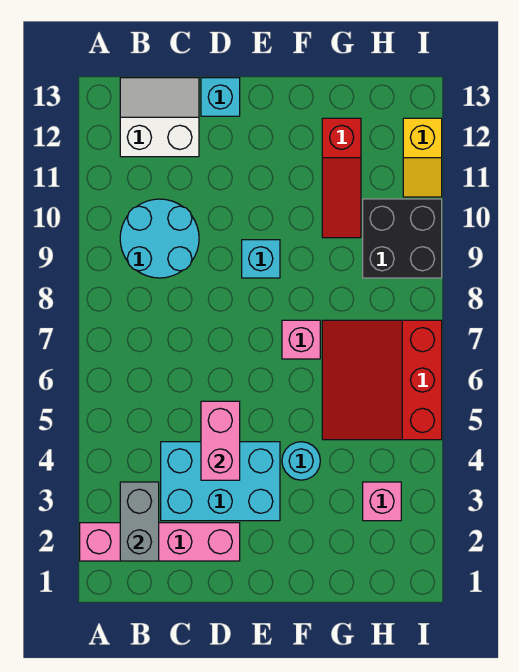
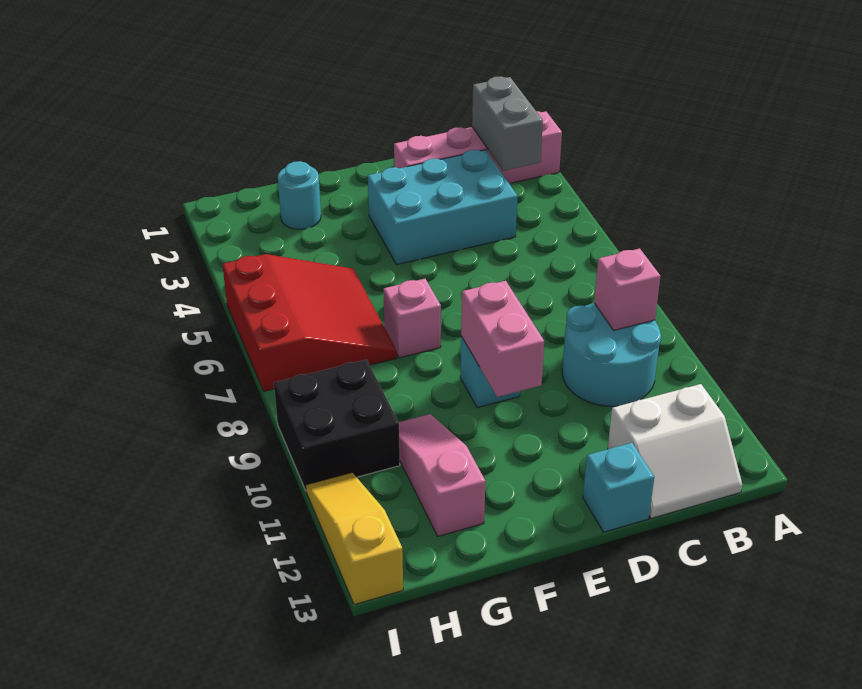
pink 1x2 brick [201,401,240,480] -> pink 1x2 brick moved to [461,281,544,397]
cyan 1x1 round brick [282,442,320,480] -> cyan 1x1 round brick moved to [278,161,321,229]
red 1x3 slope [322,118,361,238] -> pink 1x3 slope [399,414,485,536]
pink 1x1 brick [363,482,401,521] -> pink 1x1 brick moved to [594,249,661,330]
yellow 1x2 slope [403,118,442,197] -> yellow 1x3 slope [306,473,403,605]

